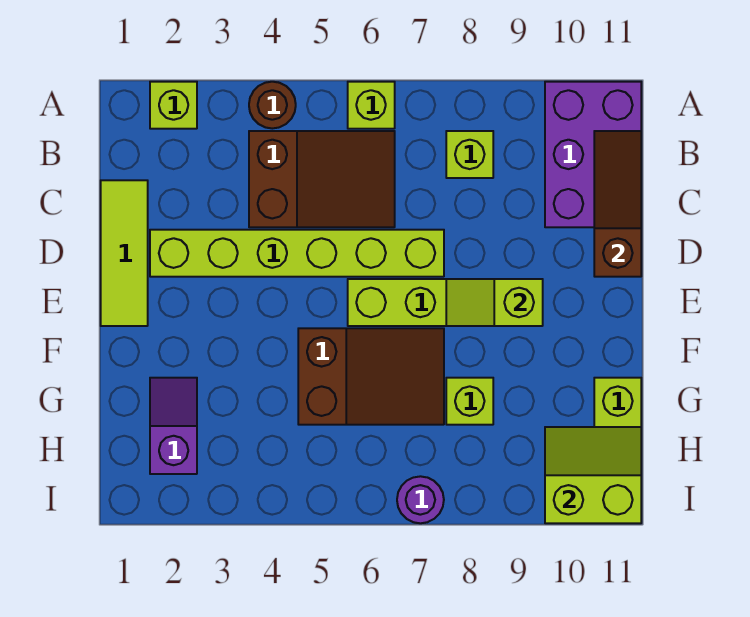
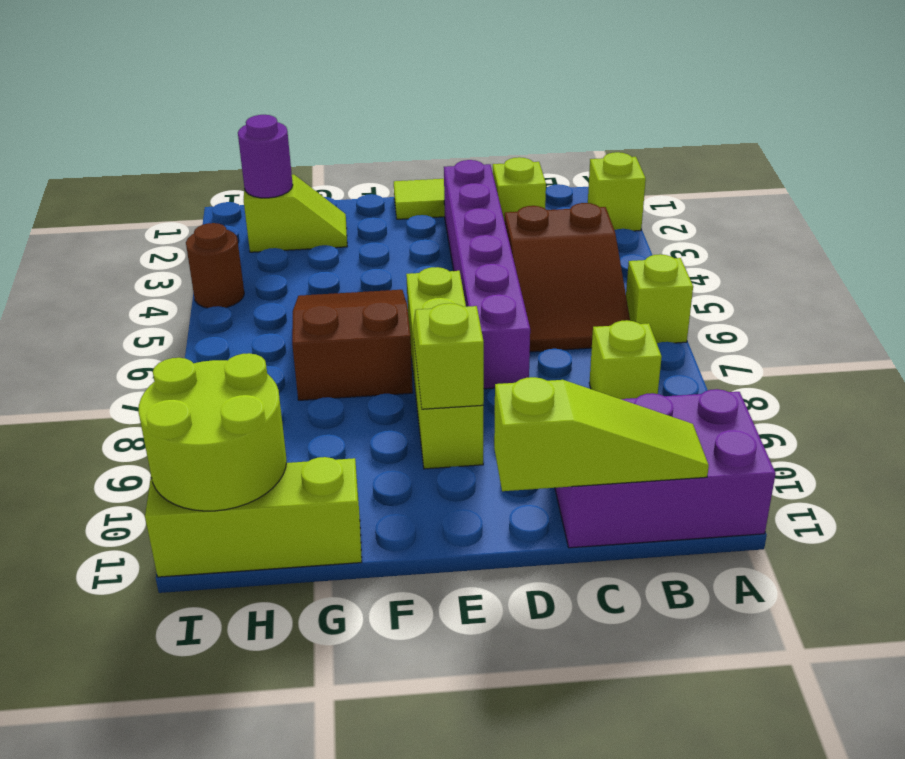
brown 1x1 round brick [249,82,296,129] -> brown 1x1 round brick moved to [186,223,244,308]
brown 1x3 slope [594,131,641,277] -> lime 1x3 slope [494,377,709,491]
lime 1x6 brick [150,230,444,277] -> purple 1x6 brick [444,160,530,389]
brown 2x3 slope [298,328,444,425] -> brown 2x3 slope turned to [292,290,413,400]
purple 1x2 slope [150,378,197,474] -> lime 1x2 slope [244,175,347,252]
lime 1x1 brick [446,378,493,425] -> lime 1x1 brick moved to [493,157,546,222]
lime 2x2 slope [545,427,641,523] -> lime 2x2 round brick [138,353,287,511]
purple 1x1 round brick [397,476,444,523] -> purple 1x1 round brick moved to [238,115,293,198]

